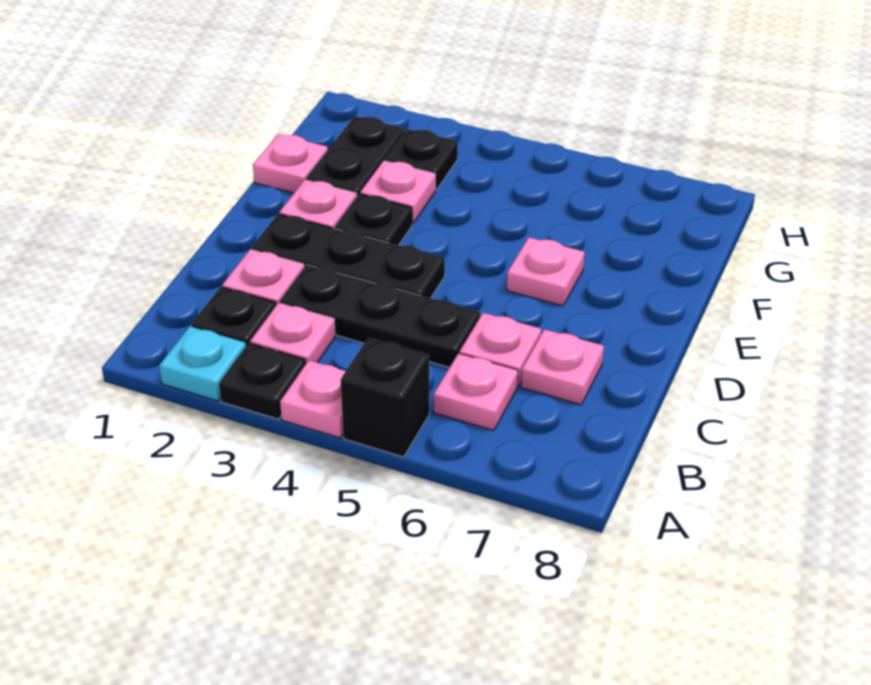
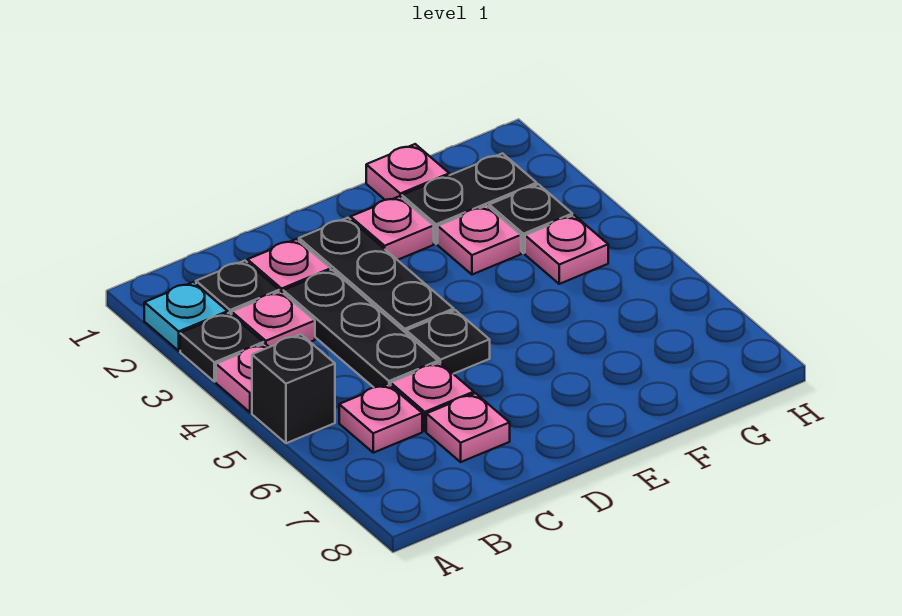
black 1x1 plate [335,194,412,245] -> black 1x1 plate moved to [406,310,490,374]
pink 1x1 plate [507,237,585,306] -> pink 1x1 plate moved to [525,215,608,284]

